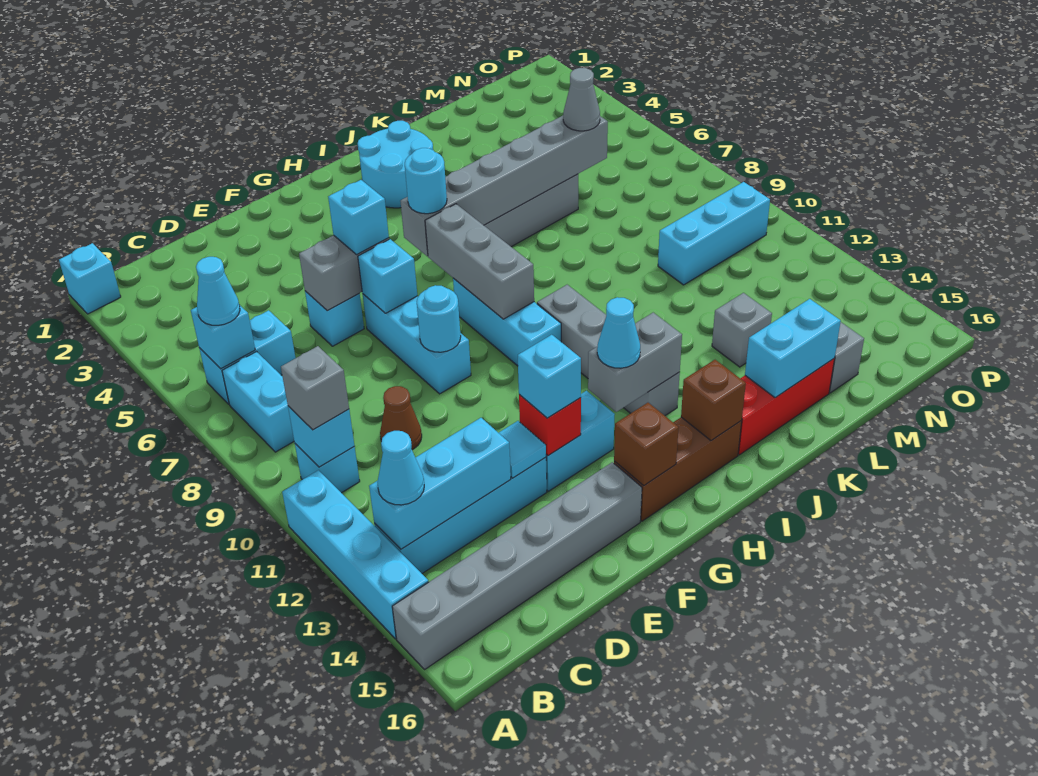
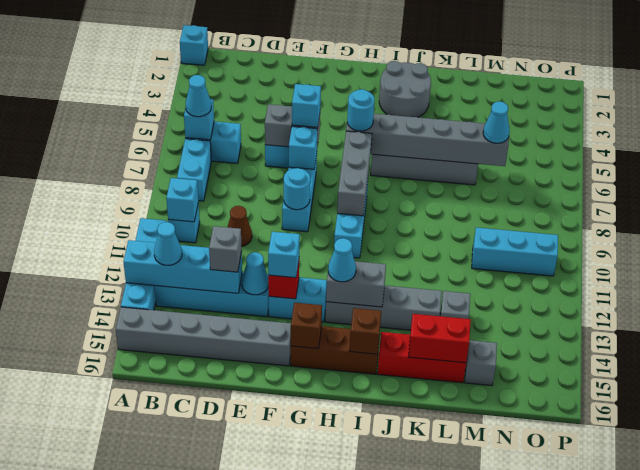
grey 1x1 brick [281,346,349,430] -> grey 1x1 brick moved to [209,226,242,272]
cyan 1x3 brick [369,418,511,549] -> cyan 1x4 brick [124,240,242,293]
cyan 1x1 tile [499,421,546,478] -> cyan 1x1 cone [242,252,268,295]
cyan 2x2 round brick [358,121,433,208] -> grey 2x2 round brick [379,61,431,117]
grey 1x4 brick [537,285,680,416] -> grey 1x4 brick turned to [325,285,442,330]
cyan 1x2 brick [745,299,841,398] -> red 1x2 brick [409,314,471,363]
grey 1x1 cone [563,68,600,131] -> cyan 1x1 cone [483,101,510,143]

